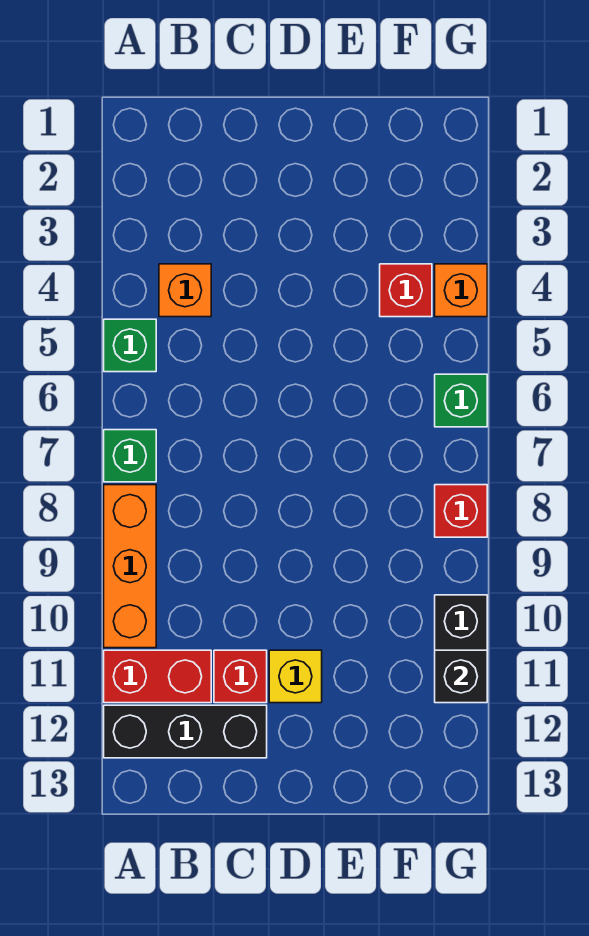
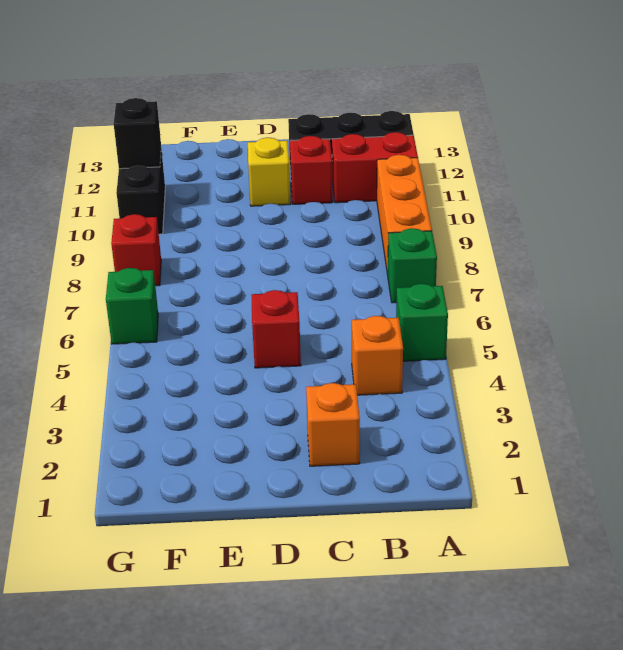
red 1x1 brick [380,264,432,317] -> red 1x1 brick moved to [251,290,301,368]
orange 1x1 brick [435,264,487,317] -> orange 1x1 brick moved to [306,383,360,466]

